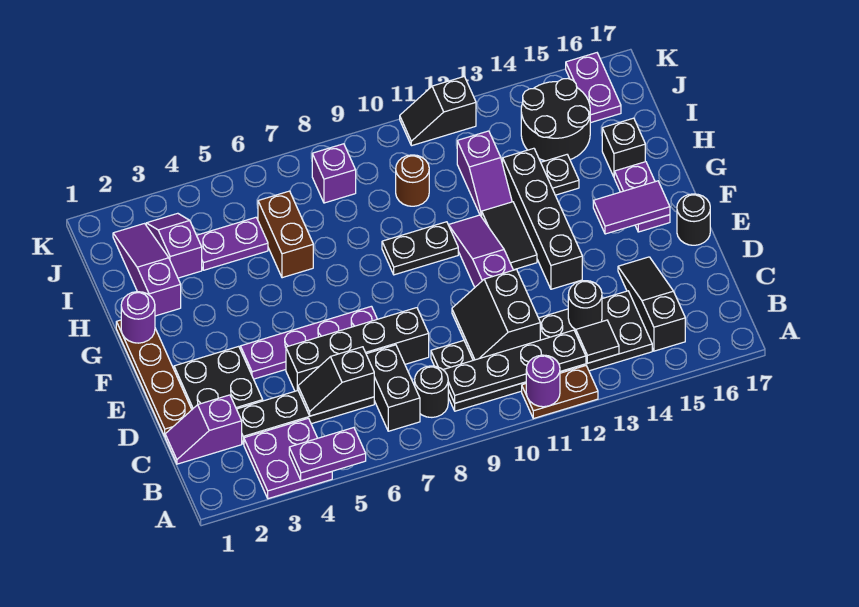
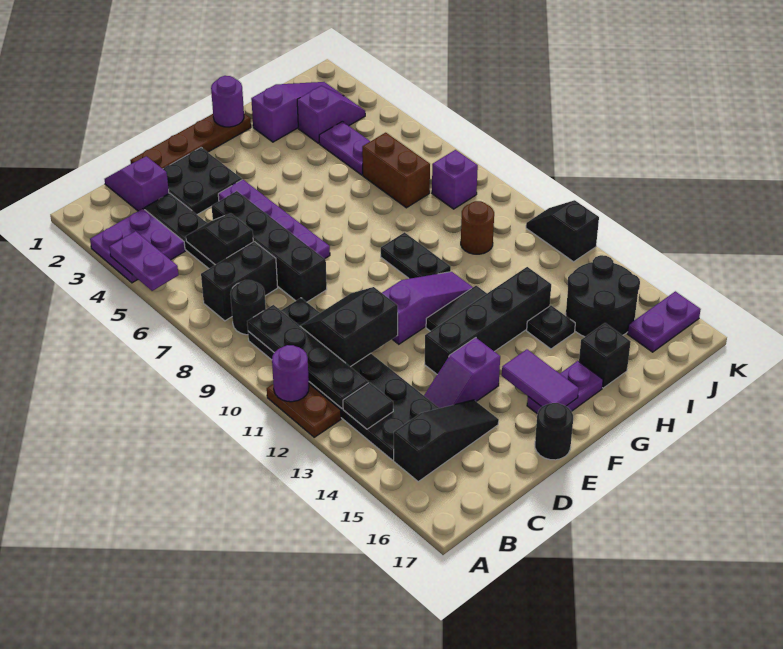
black 1x1 round brick [568,281,602,329] -> none
brown 1x2 brick [258,191,313,278] -> brown 1x2 brick turned to [362,133,430,208]
purple 1x2 slope [457,131,512,217] -> purple 1x2 slope moved to [424,338,500,408]

